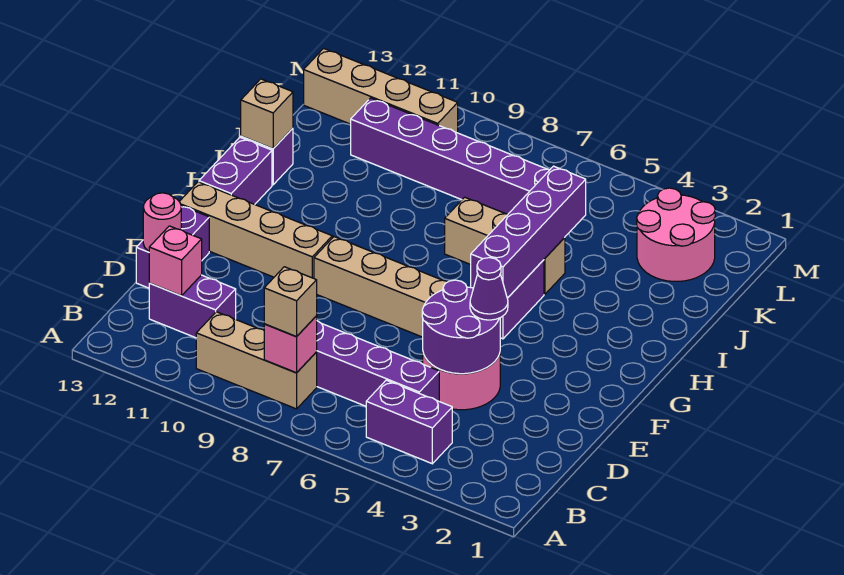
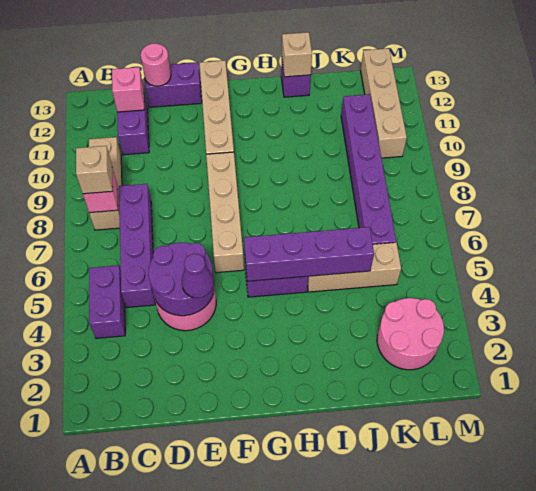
purple 1x2 brick [199,137,272,204] -> none
tan 1x3 brick [445,197,565,294] -> tan 1x3 brick turned to [307,243,401,292]

